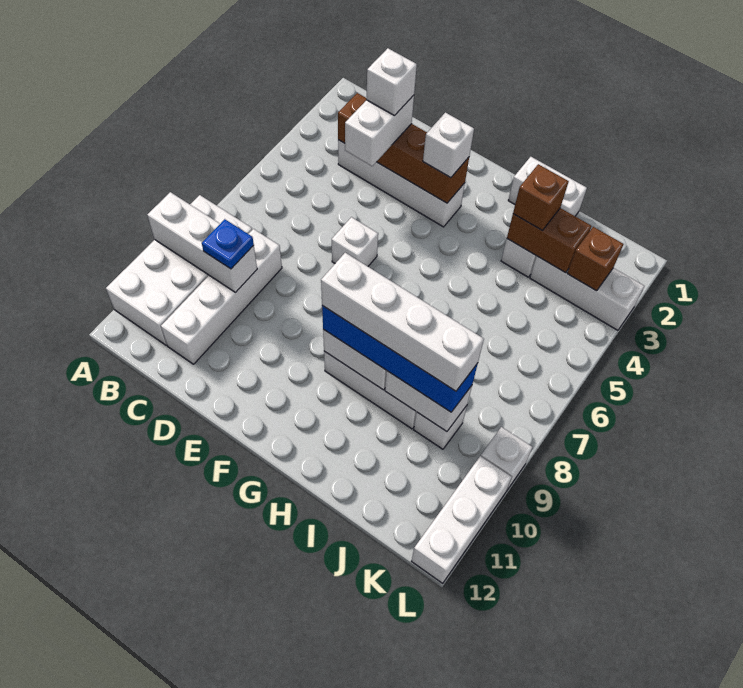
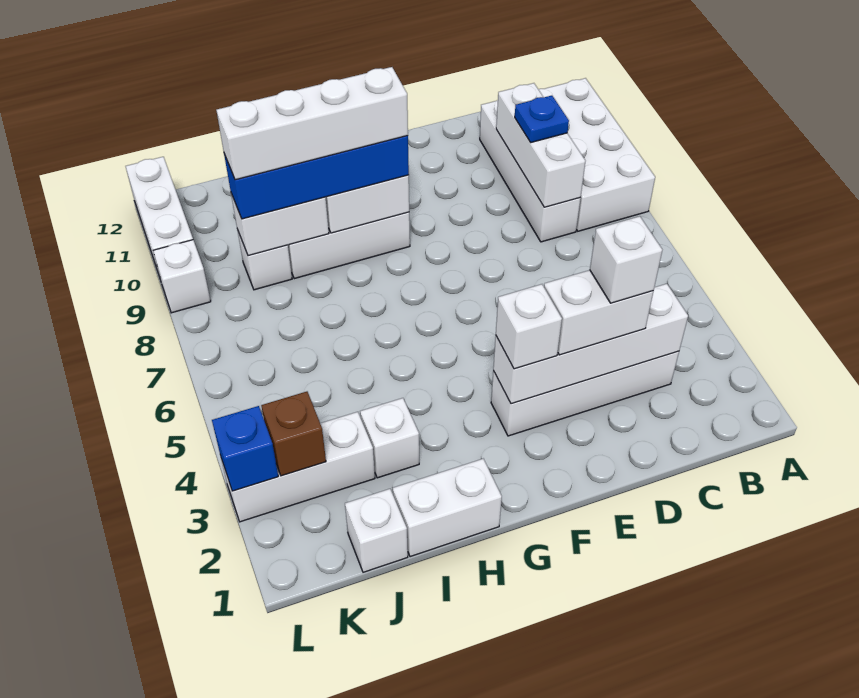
white 1x3 brick [147,192,257,292] -> white 1x3 brick turned to [496,83,585,207]
brown 1x4 brick [338,93,469,203] -> white 1x4 brick [493,284,688,404]
white 1x2 brick [345,95,414,166] -> white 1x2 brick turned to [544,270,653,355]
white 1x1 brick [332,217,378,266] -> white 1x1 brick moved to [345,489,408,572]
brown 1x2 brick [507,208,591,273] -> none
brown 1x1 brick [513,164,569,230] -> none
none -> blue 1x1 brick [212,406,278,491]

